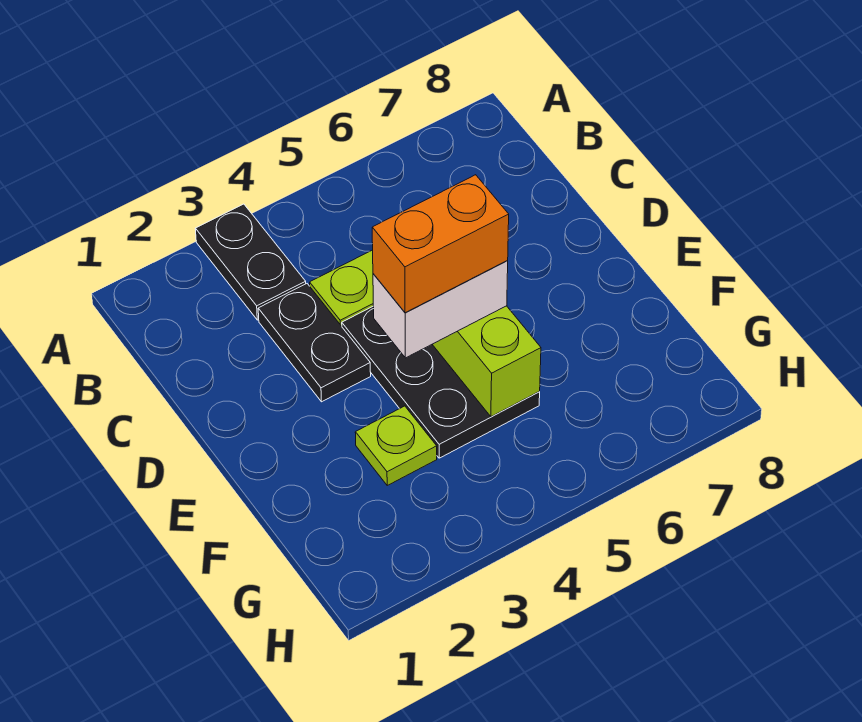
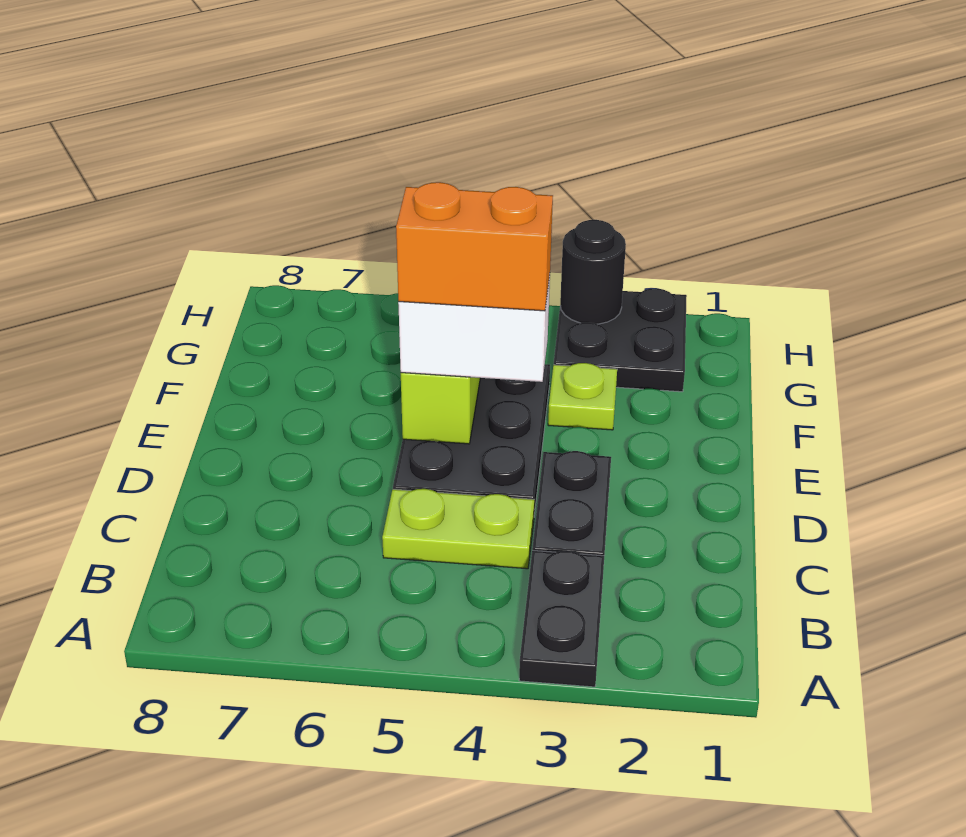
none -> black 2x2 plate [554,288,687,392]
none -> black 1x1 round brick [560,220,626,324]

